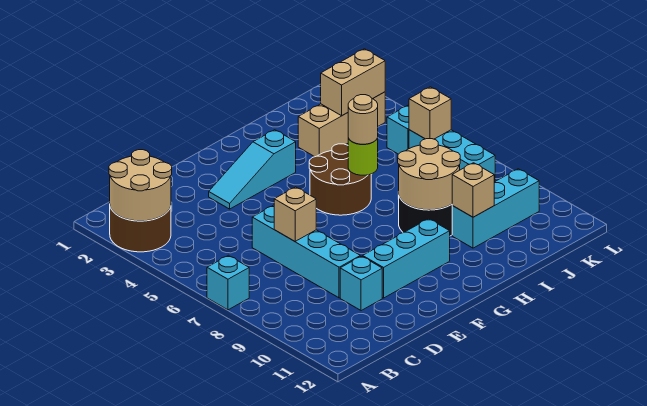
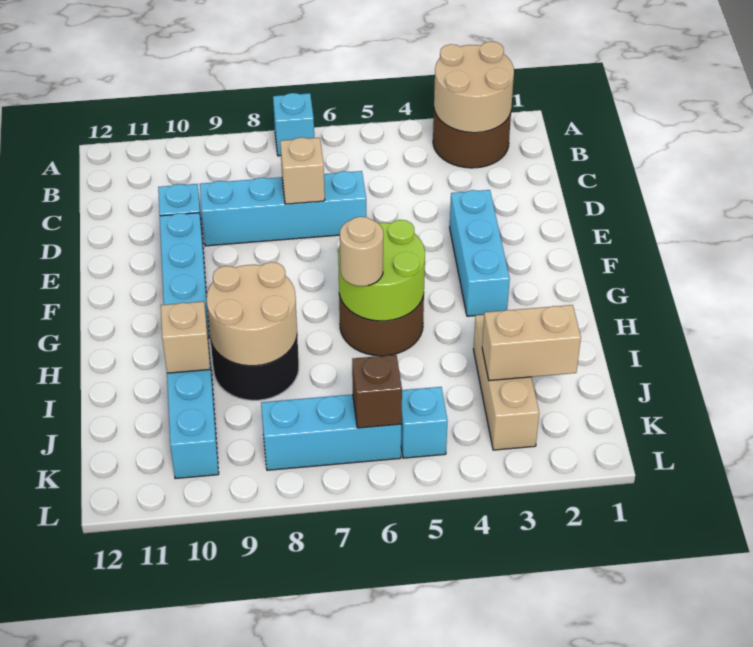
cyan 1x3 slope [209,130,296,209] -> cyan 1x3 brick [450,190,510,316]
lime 1x1 round brick [348,138,378,175] -> lime 2x2 round brick [338,220,425,321]
tan 1x2 brick [321,49,385,116] -> tan 1x2 brick turned to [482,305,581,381]
tan 1x1 brick [409,87,451,139] -> brown 1x1 brick [352,355,402,428]

